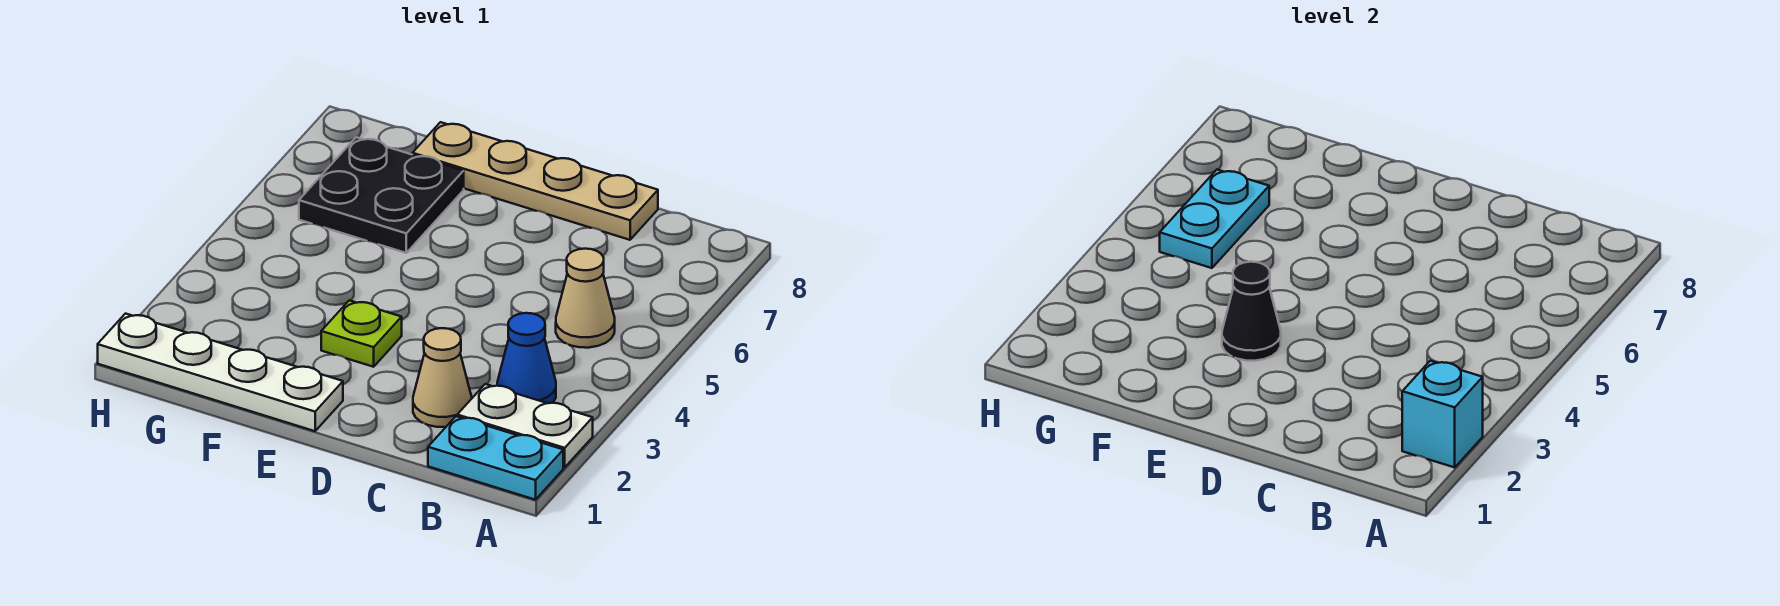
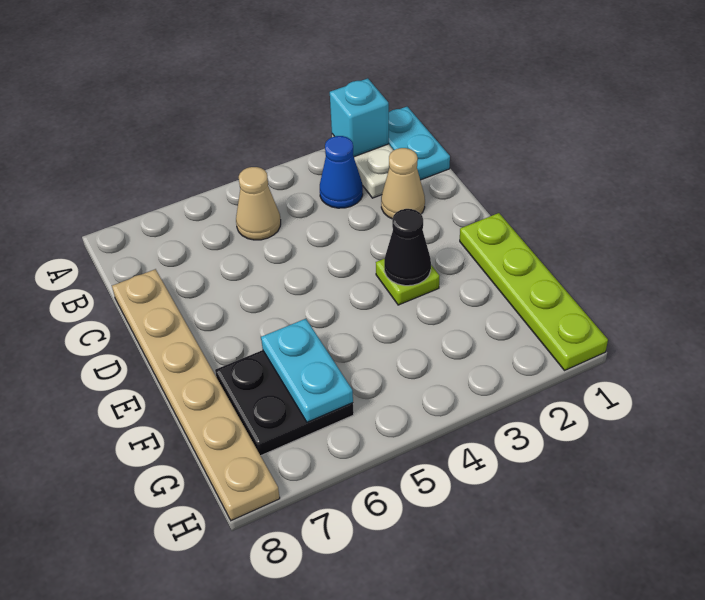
tan 1x4 plate [412,122,658,240] -> tan 1x6 plate [112,269,280,521]
white 1x4 plate [98,314,343,431] -> lime 1x4 plate [460,213,608,370]
cyan 1x2 plate [1160,170,1269,268] -> cyan 1x2 plate turned to [261,319,353,422]

